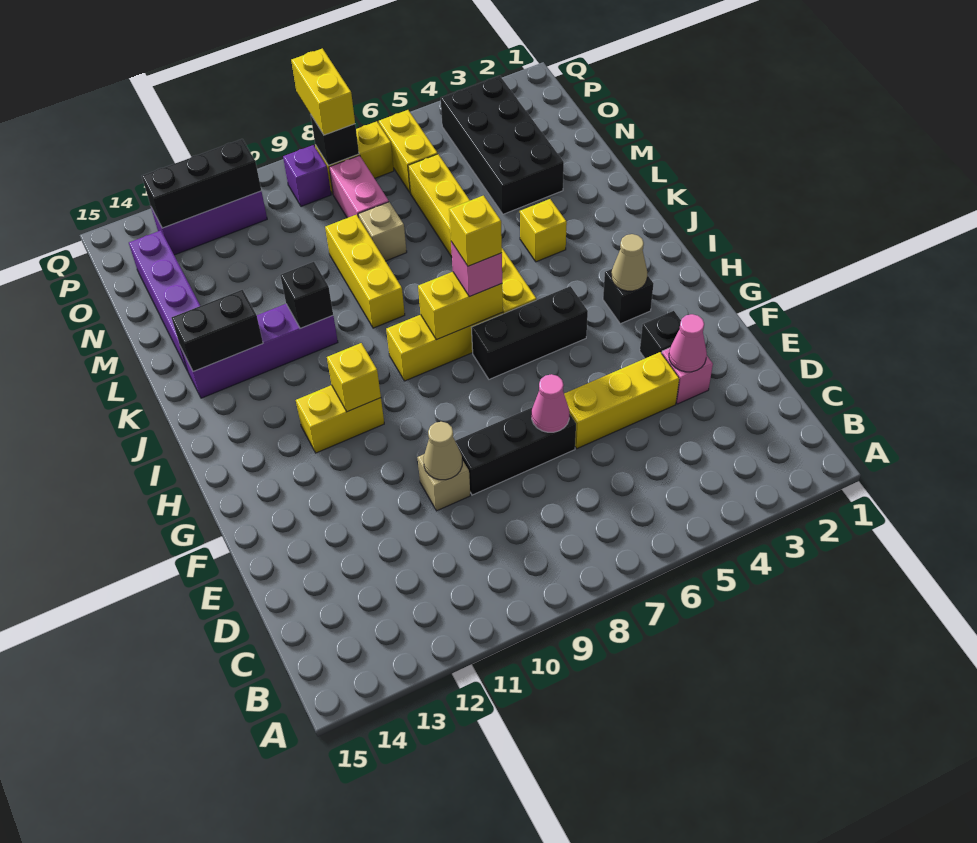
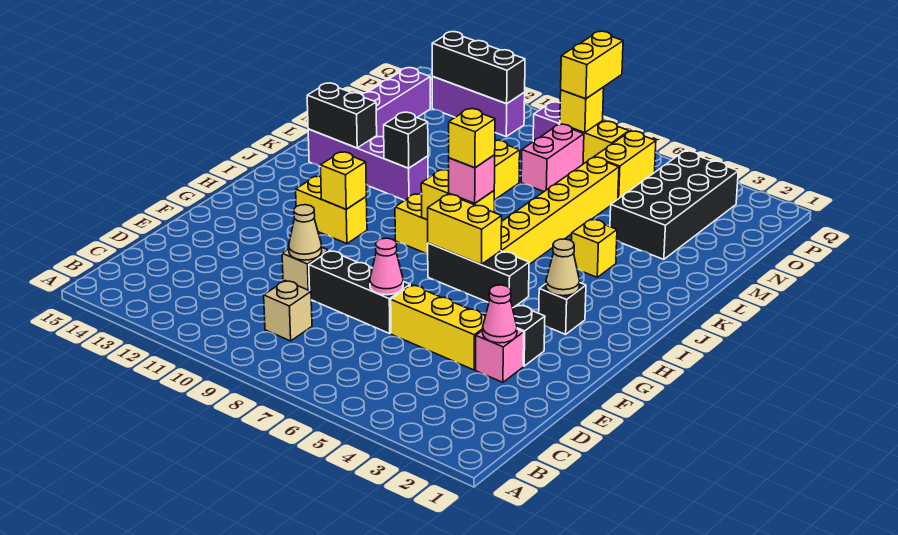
none -> yellow 1x2 brick [428,194,502,264]
tan 1x1 brick [358,202,407,261] -> tan 1x1 brick moved to [264,281,312,341]
black 1x1 brick [310,114,359,166] -> yellow 1x1 brick [560,87,604,133]

